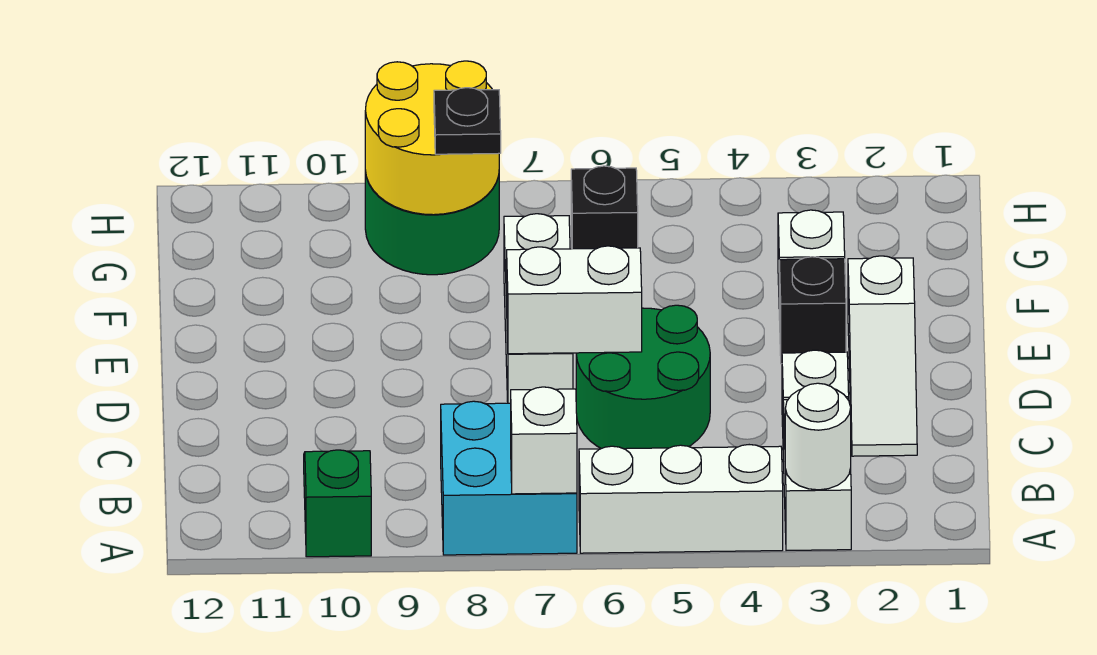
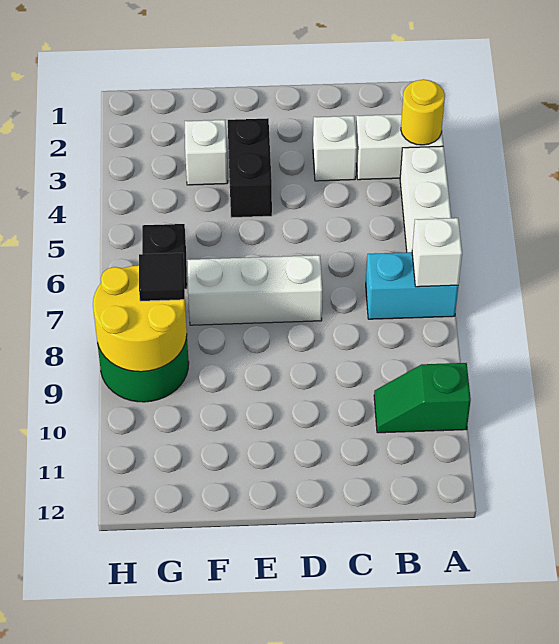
white 1x1 round brick [785,383,851,490] -> yellow 1x1 round brick [401,79,445,145]
cyan 2x2 brick [441,401,577,555] -> cyan 1x2 brick [366,252,458,319]
white 1x3 slope [848,256,917,456] -> none
green 2x2 round brick [576,305,710,449] -> none
white 1x2 brick [507,246,642,354] -> none
black 1x1 brick [779,257,846,364] -> black 1x2 brick [228,118,272,218]
black 1x1 plate [434,88,501,154] -> black 1x1 tile [139,253,185,301]

